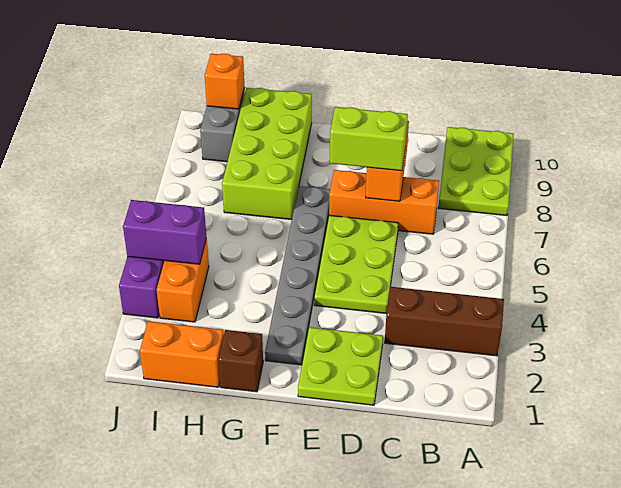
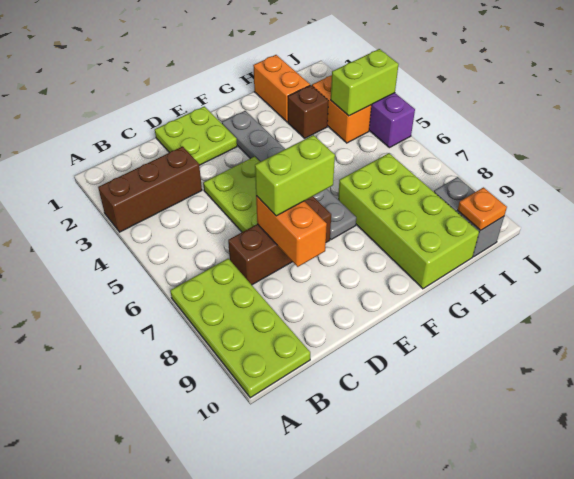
lime 2x3 plate [438,127,514,216] -> lime 2x4 plate [170,259,310,398]
orange 1x3 brick [329,170,439,234] -> brown 1x3 brick [228,196,331,285]
brown 1x1 brick [218,330,263,392] -> brown 1x1 brick moved to [288,85,328,138]
orange 1x2 brick [140,321,224,387] -> orange 1x2 brick turned to [253,55,310,122]
purple 1x2 brick [123,200,207,264] -> lime 1x2 brick [331,49,399,116]
orange 1x1 brick [205,54,245,109] -> orange 1x1 plate [458,187,507,231]

